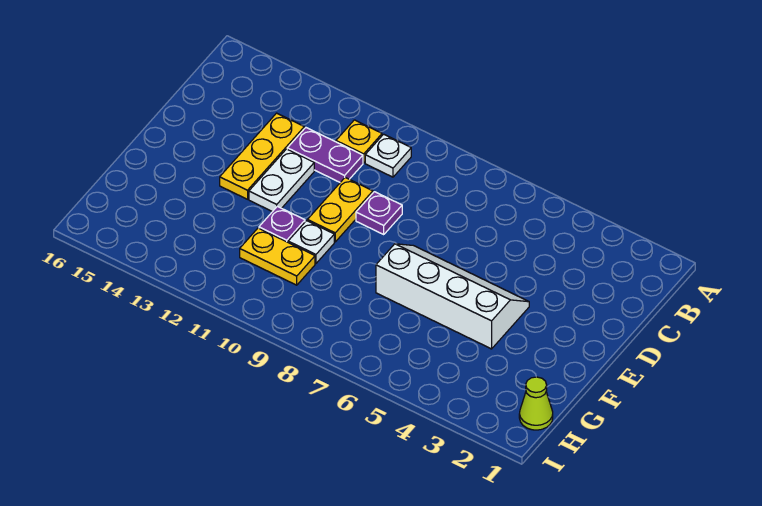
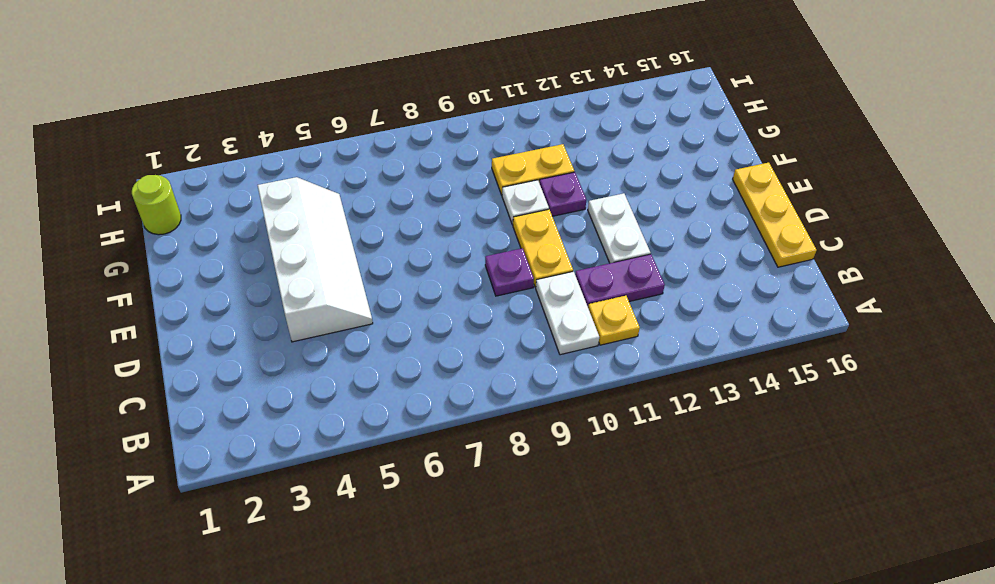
white 1x1 plate [365,134,411,177] -> white 1x2 plate [536,272,599,355]
yellow 1x3 plate [220,113,304,199] -> yellow 1x3 plate moved to [733,163,817,267]
white 2x4 slope [376,244,529,349] -> white 2x4 slope turned to [258,177,373,342]
lime 1x1 cone [519,377,553,430] -> lime 1x1 round brick [132,175,181,235]

